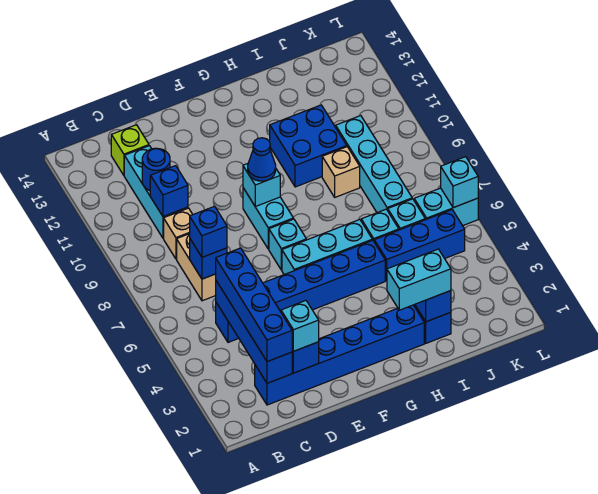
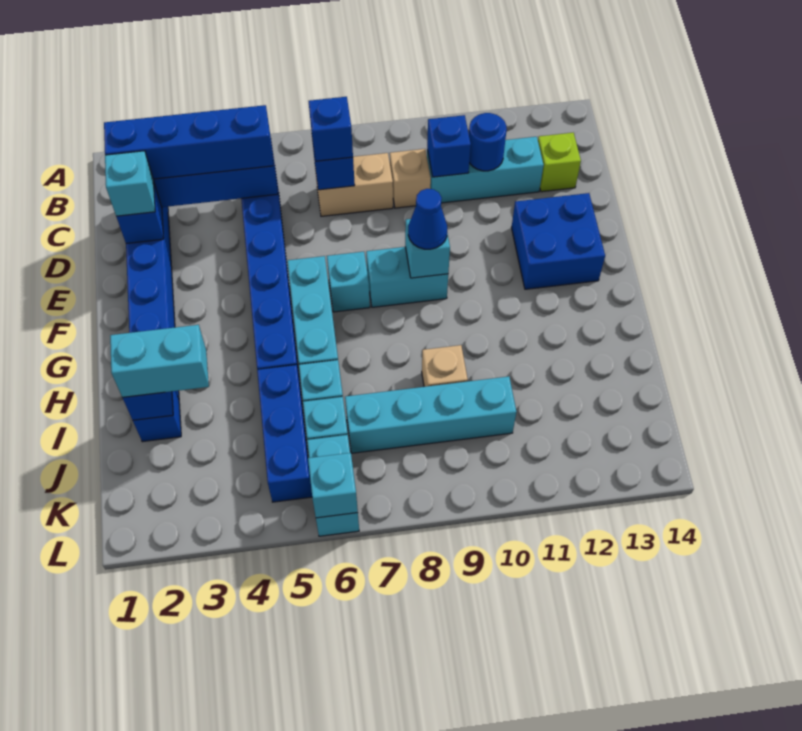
cyan 1x2 brick [387,249,451,310] -> cyan 1x2 brick turned to [110,325,209,397]
blue 2x2 brick [270,105,347,187] -> blue 2x2 brick moved to [512,193,605,289]

